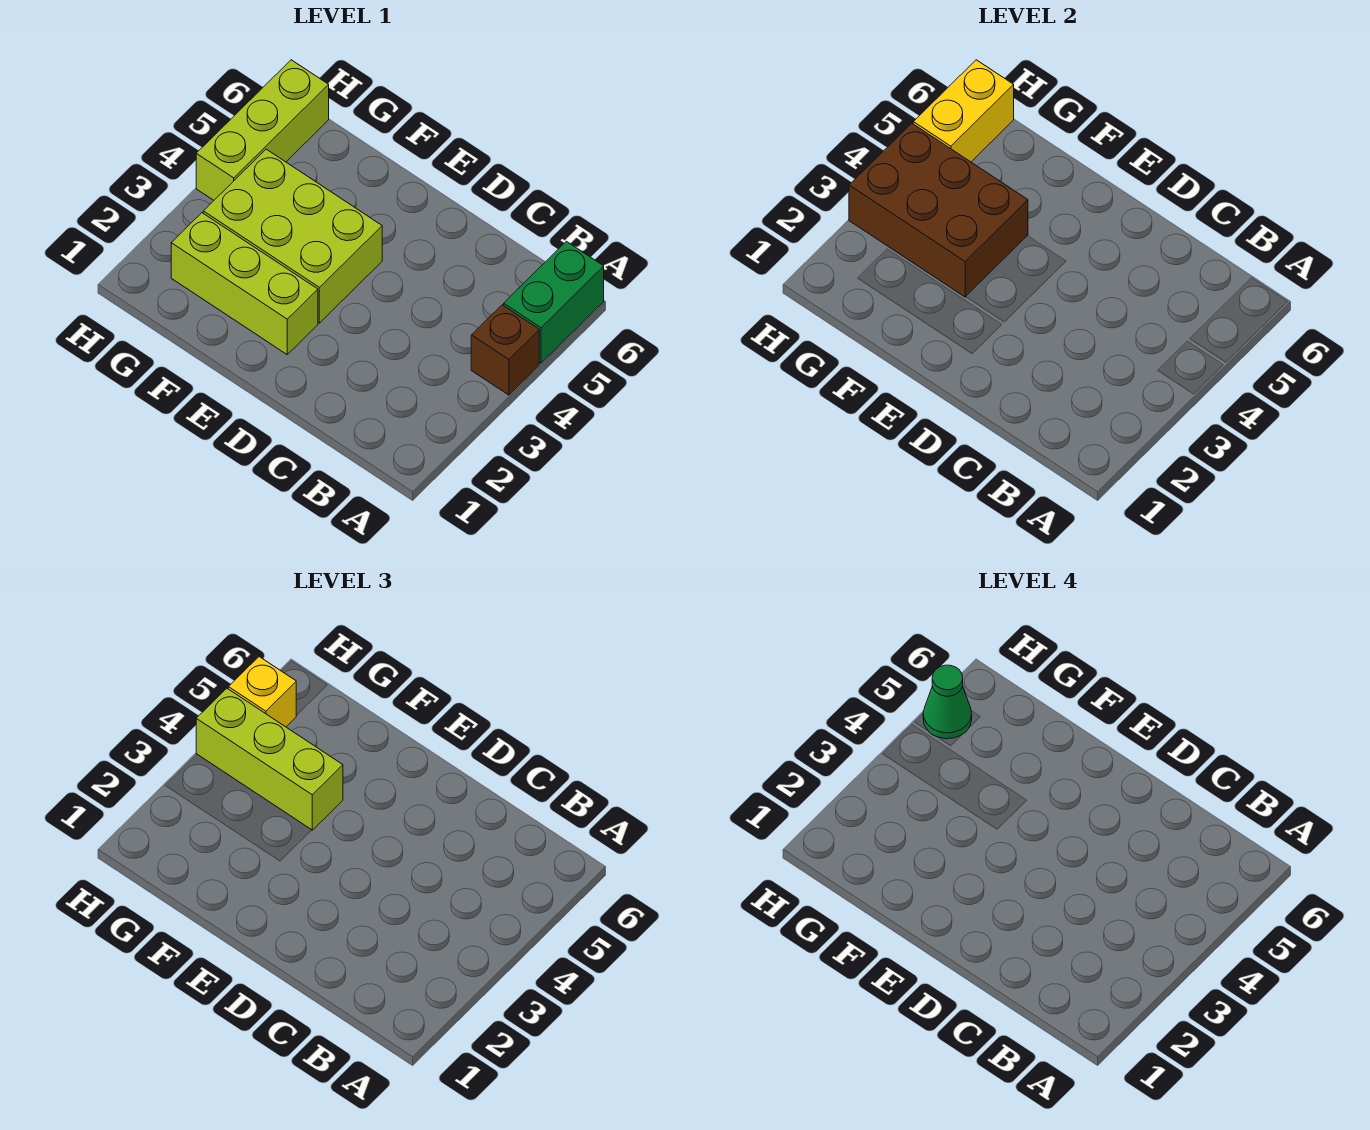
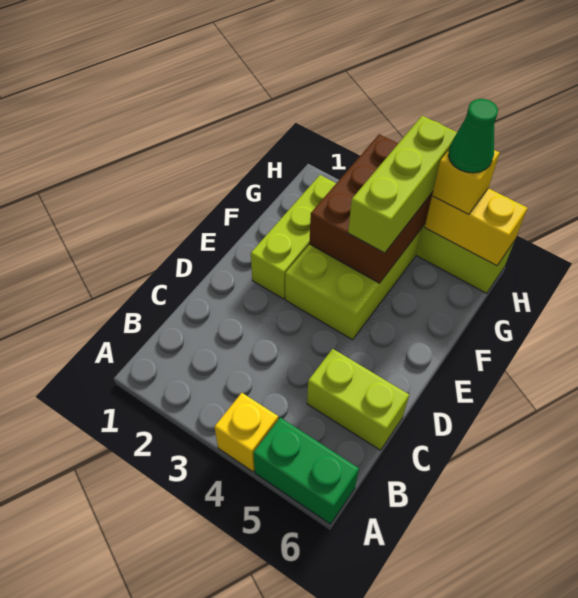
brown 1x1 brick [471,305,539,395] -> yellow 1x1 brick [214,393,278,472]
none -> lime 1x2 brick [307,349,409,450]

